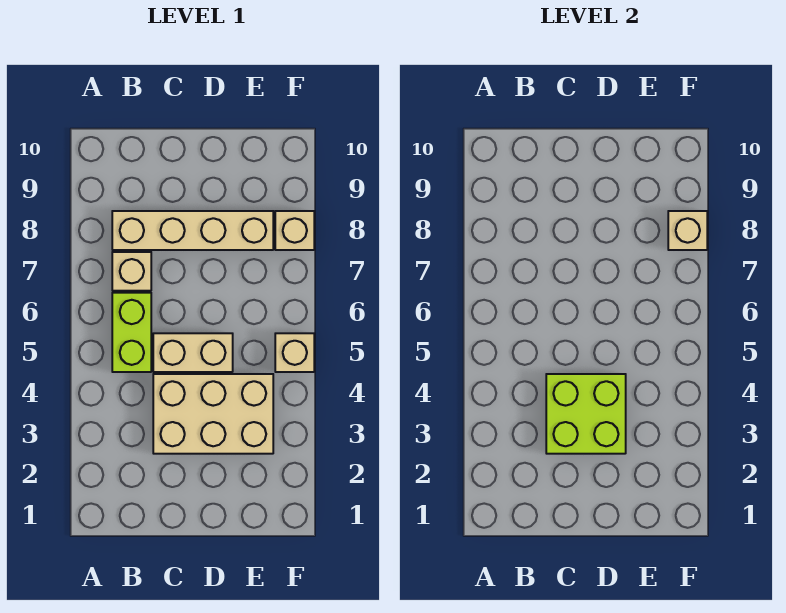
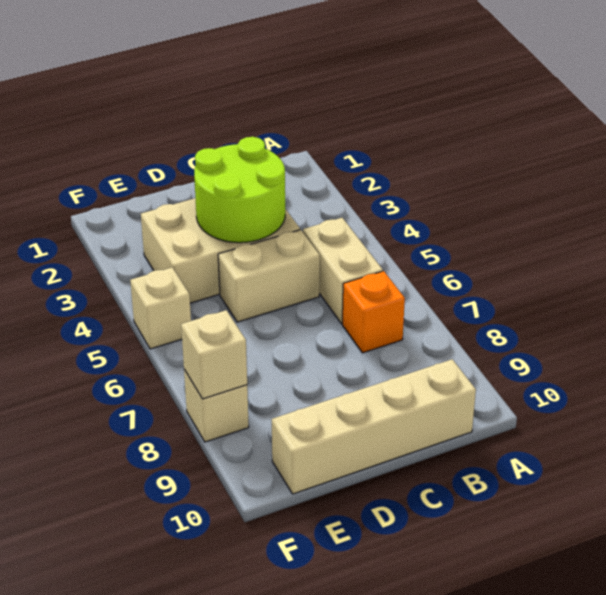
lime 1x2 brick [112,293,151,372] -> tan 1x2 brick [303,218,383,324]
tan 1x1 brick [112,252,151,291] -> orange 1x1 brick [343,271,405,353]
tan 1x4 brick [112,211,273,250] -> tan 1x4 brick moved to [272,359,476,494]
lime 2x2 brick [546,374,626,454] -> lime 2x2 round brick [194,137,285,243]

